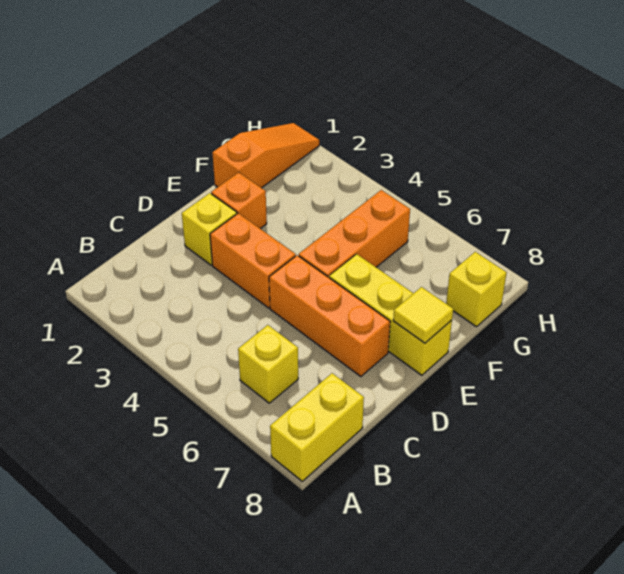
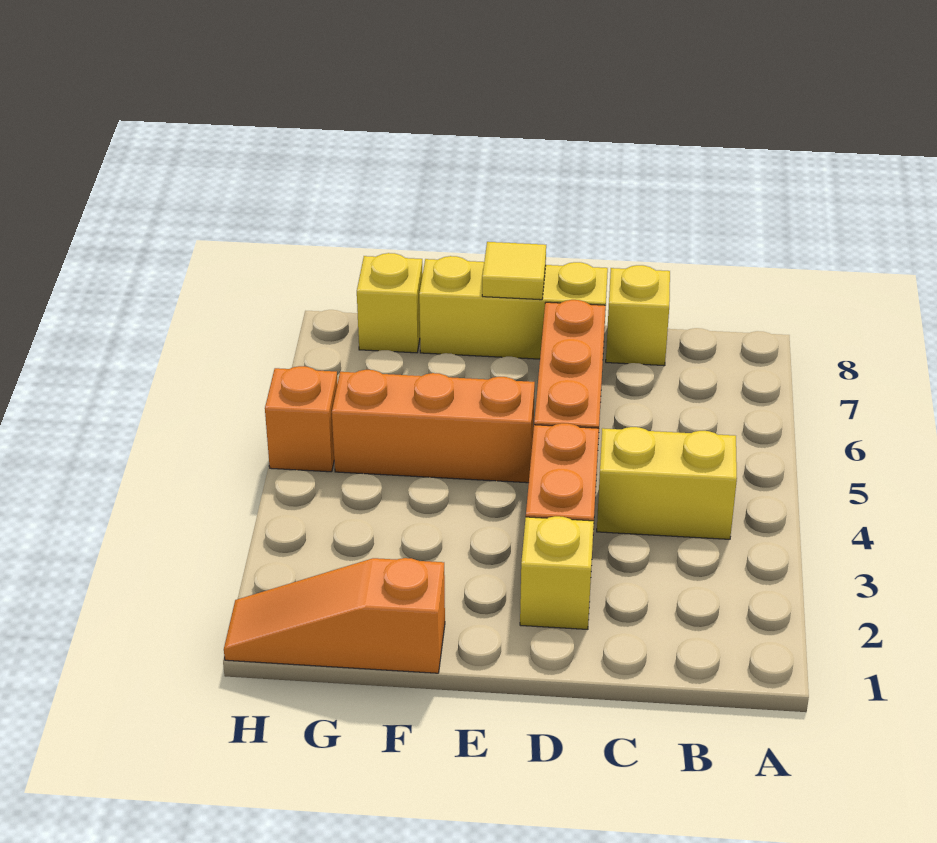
yellow 1x2 brick [270,373,364,481] -> yellow 1x2 brick moved to [597,427,737,539]
yellow 1x1 brick [238,325,298,403] -> yellow 1x1 brick moved to [606,265,670,366]
orange 1x1 brick [211,172,267,229] -> orange 1x1 brick moved to [265,366,338,472]
yellow 1x3 brick [329,254,452,375] -> yellow 1x3 brick turned to [419,256,608,359]

